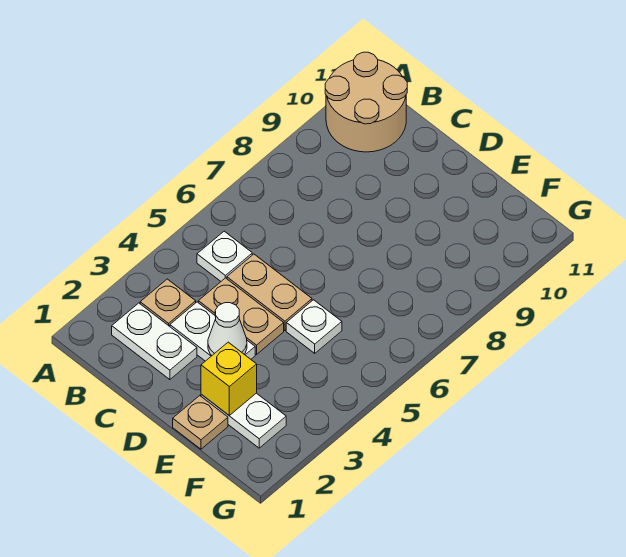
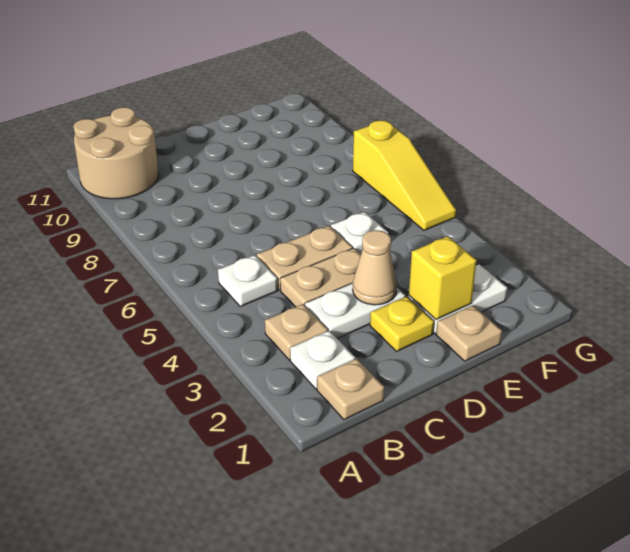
none -> tan 1x1 plate [317,359,384,420]
white 1x2 plate [112,303,197,380] -> white 1x1 plate [290,331,355,389]
none -> yellow 1x1 plate [370,296,434,351]
white 1x1 cone [208,303,247,355] -> tan 1x1 cone [353,230,397,305]
none -> yellow 1x3 slope [353,120,456,230]

